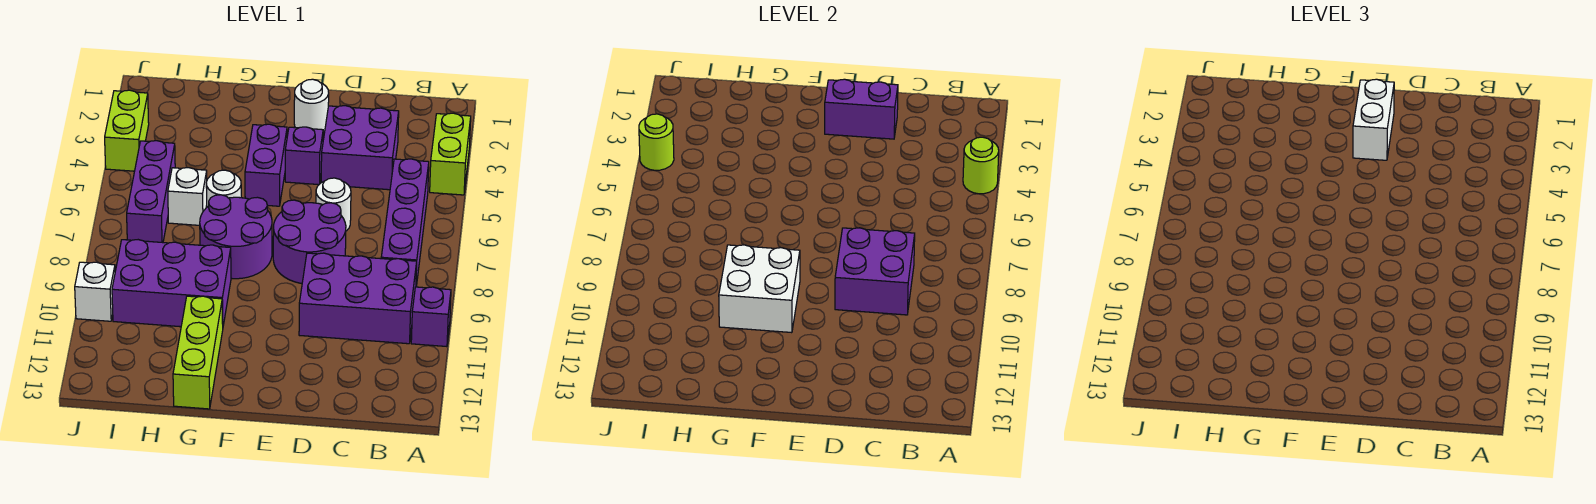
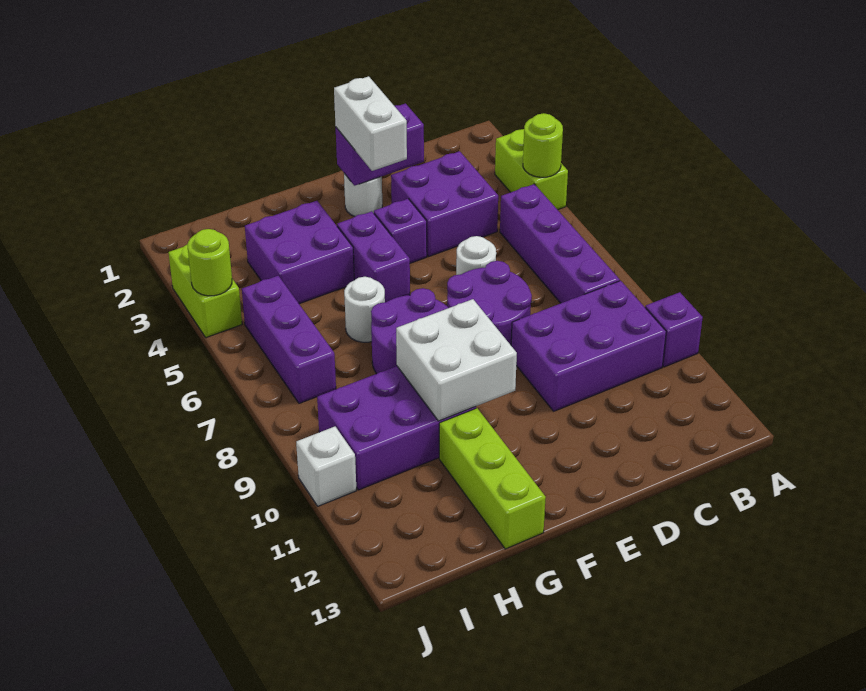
purple 2x2 brick [835,228,915,315] -> purple 2x2 brick moved to [245,201,354,304]
white 1x1 brick [168,168,207,225] -> none

